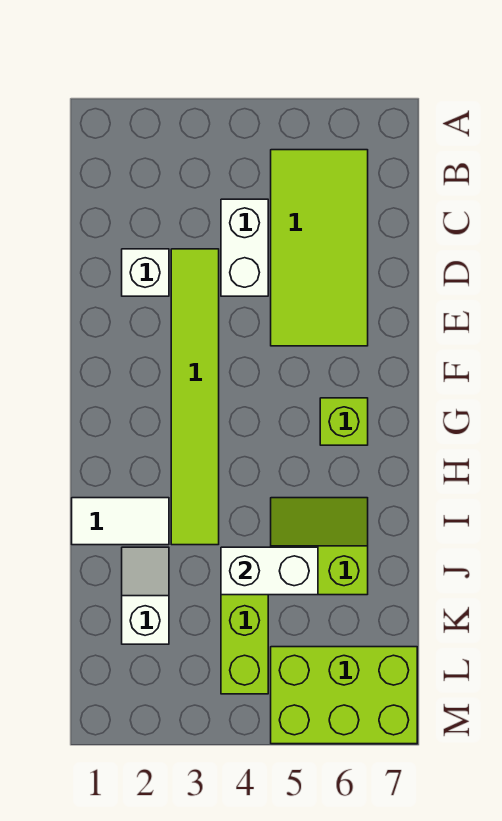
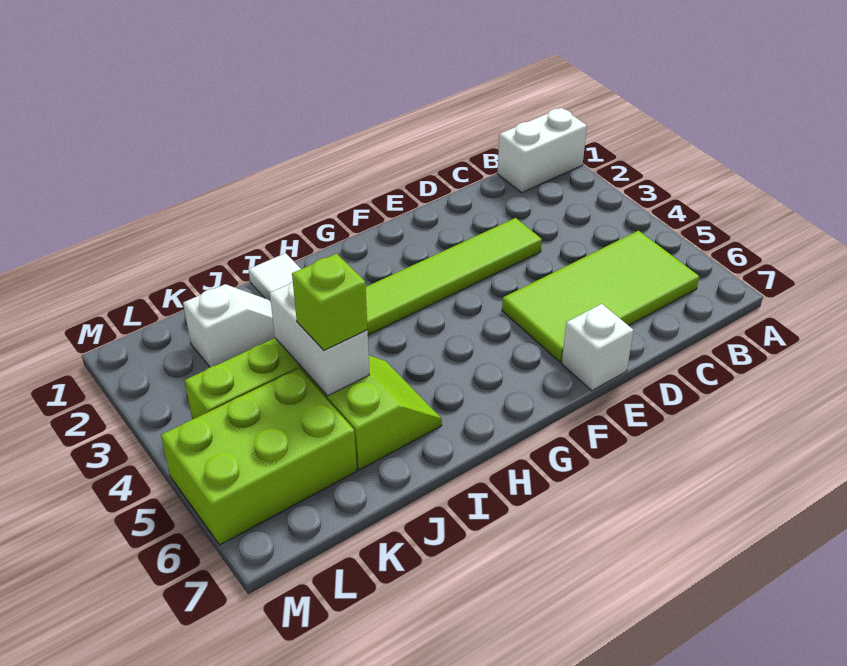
white 1x2 brick [221,199,268,296] -> white 1x2 brick moved to [497,108,587,193]
white 1x1 brick [122,249,169,296] -> white 1x1 brick moved to [562,304,634,391]
lime 1x1 brick [320,398,368,445] -> lime 1x1 brick moved to [292,254,367,350]
lime 2x3 brick [271,647,417,744] -> lime 2x3 brick turned to [161,369,357,545]

